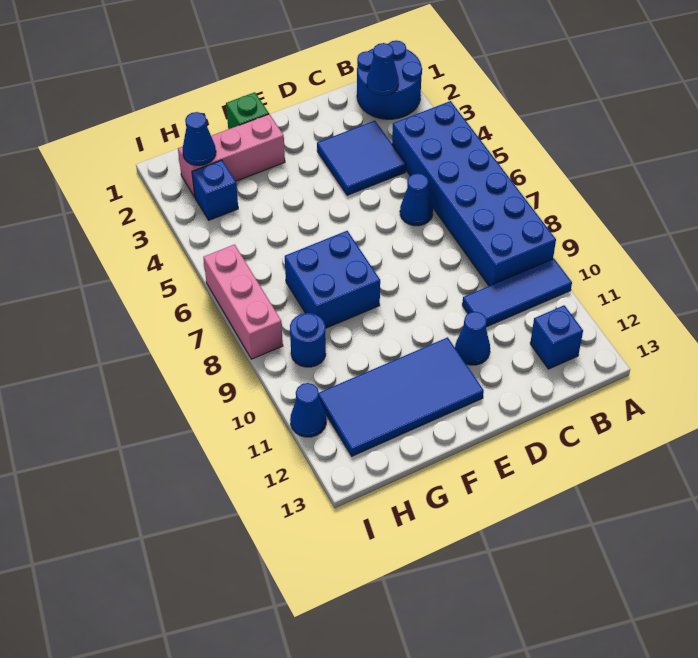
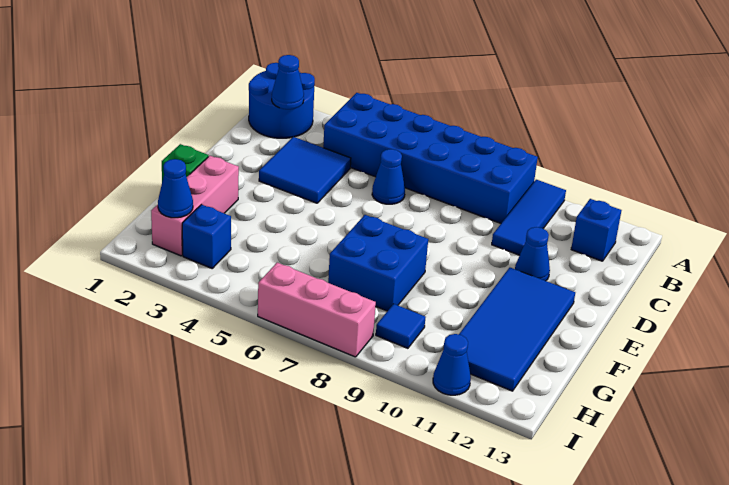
blue 1x1 round brick [290,313,326,367] -> blue 1x1 tile [376,304,426,348]

